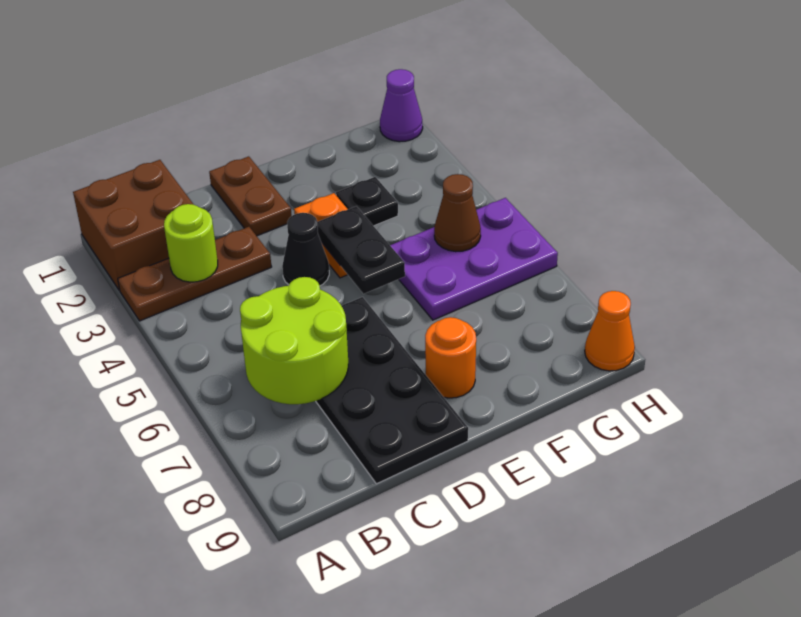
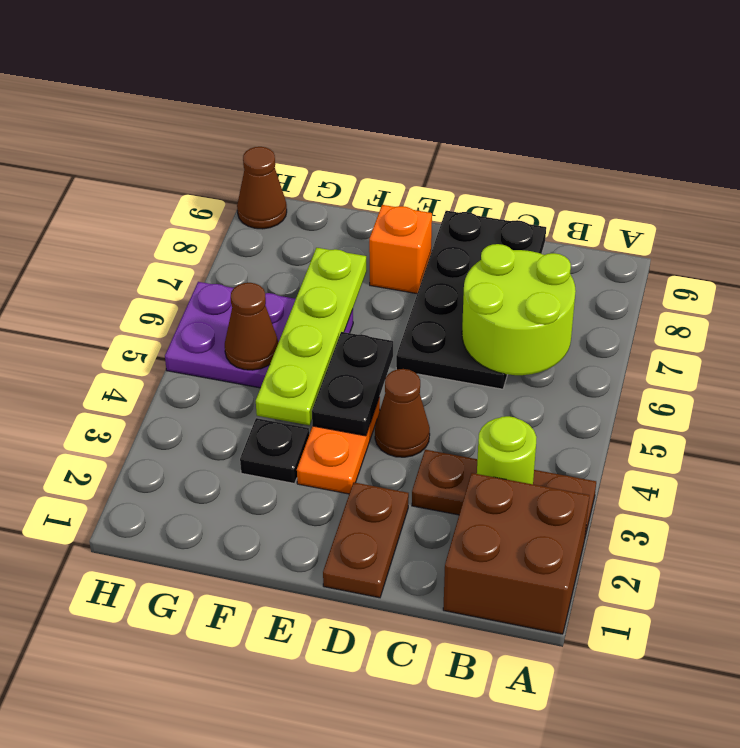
black 1x1 cone [282,213,329,286] -> brown 1x1 cone [375,369,430,457]
orange 1x1 round brick [425,317,476,398] -> orange 1x1 brick [369,205,432,294]
none -> lime 1x4 plate [256,248,367,425]
purple 1x1 cone [380,69,423,142] -> none
orange 1x1 cone [585,291,635,371] -> brown 1x1 cone [237,147,287,229]

